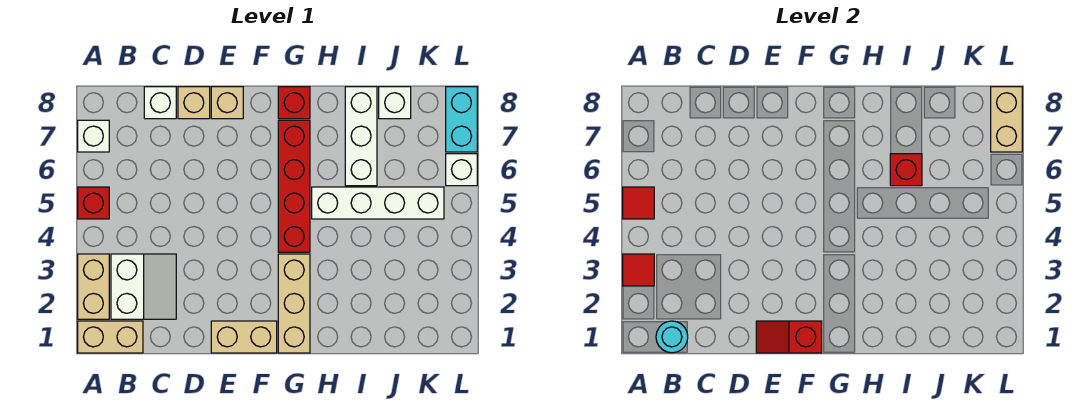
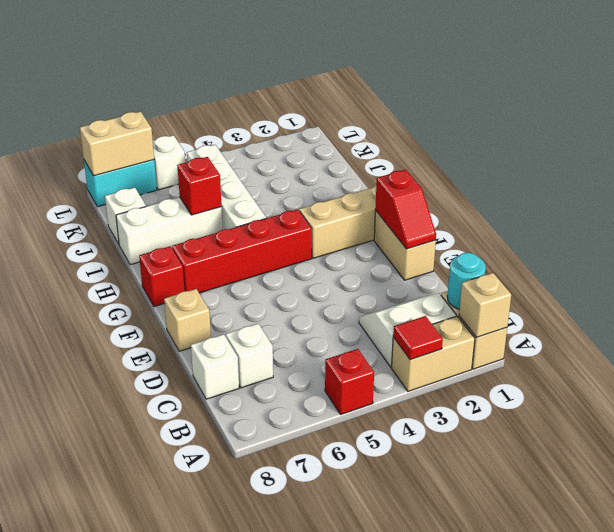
red 1x1 tile [623,187,654,219] -> none
white 1x1 brick [78,120,109,152] -> white 1x1 brick moved to [226,324,273,388]
tan 1x1 brick [178,87,210,119] -> tan 1x1 brick moved to [459,273,511,337]

